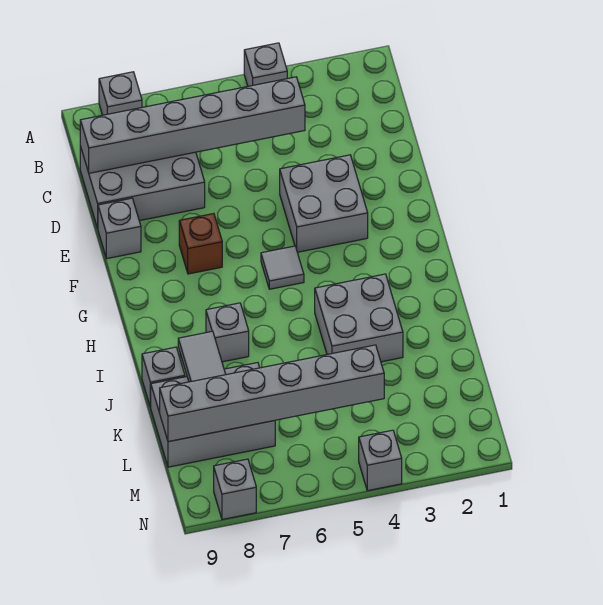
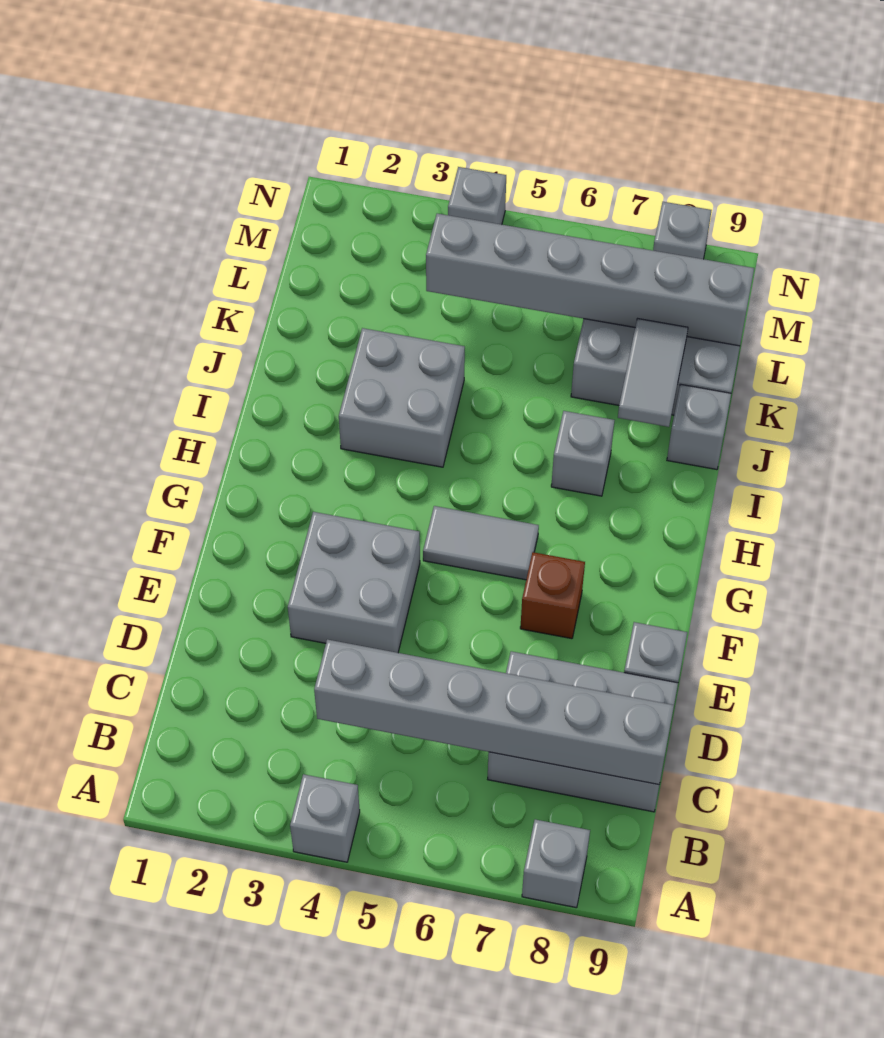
grey 1x1 tile [261,246,304,289] -> grey 1x2 tile [423,506,539,580]

